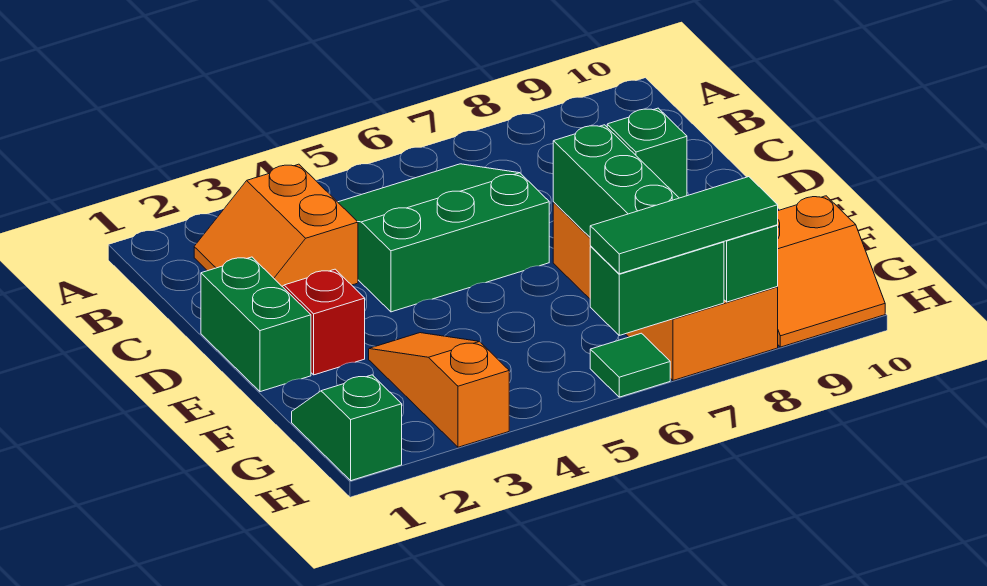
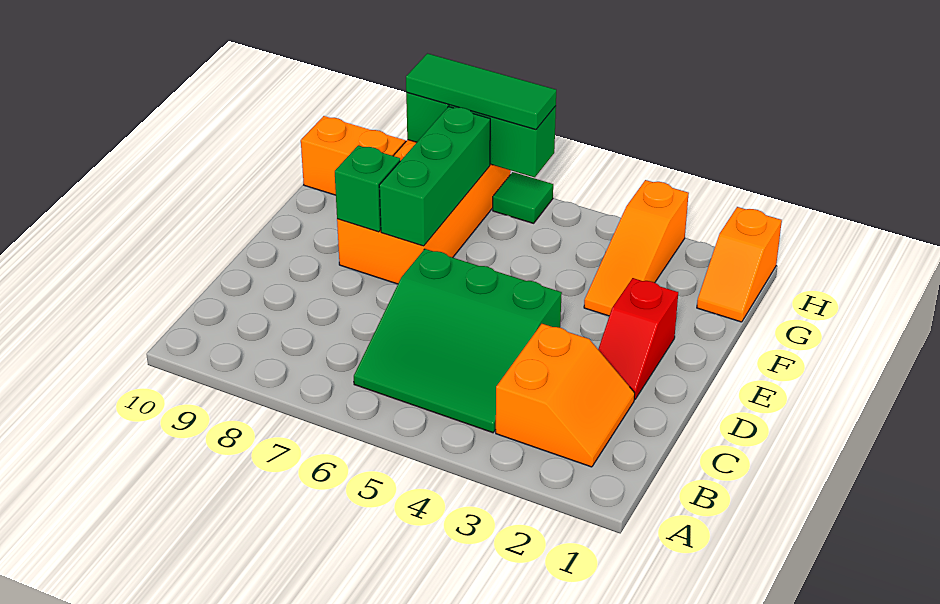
green 1x2 brick [201,257,311,392] -> none
green 1x2 slope [292,375,402,481] -> orange 1x2 slope [697,207,782,322]

